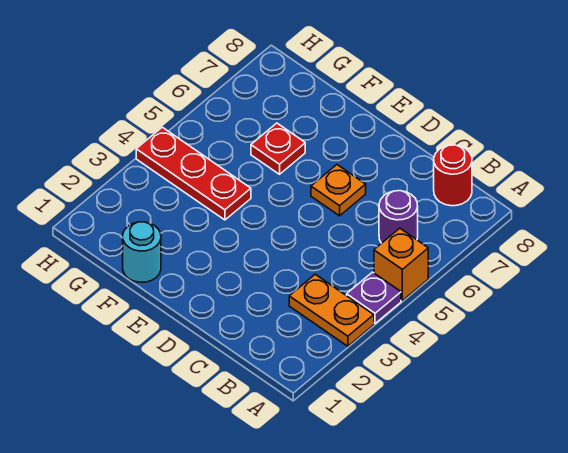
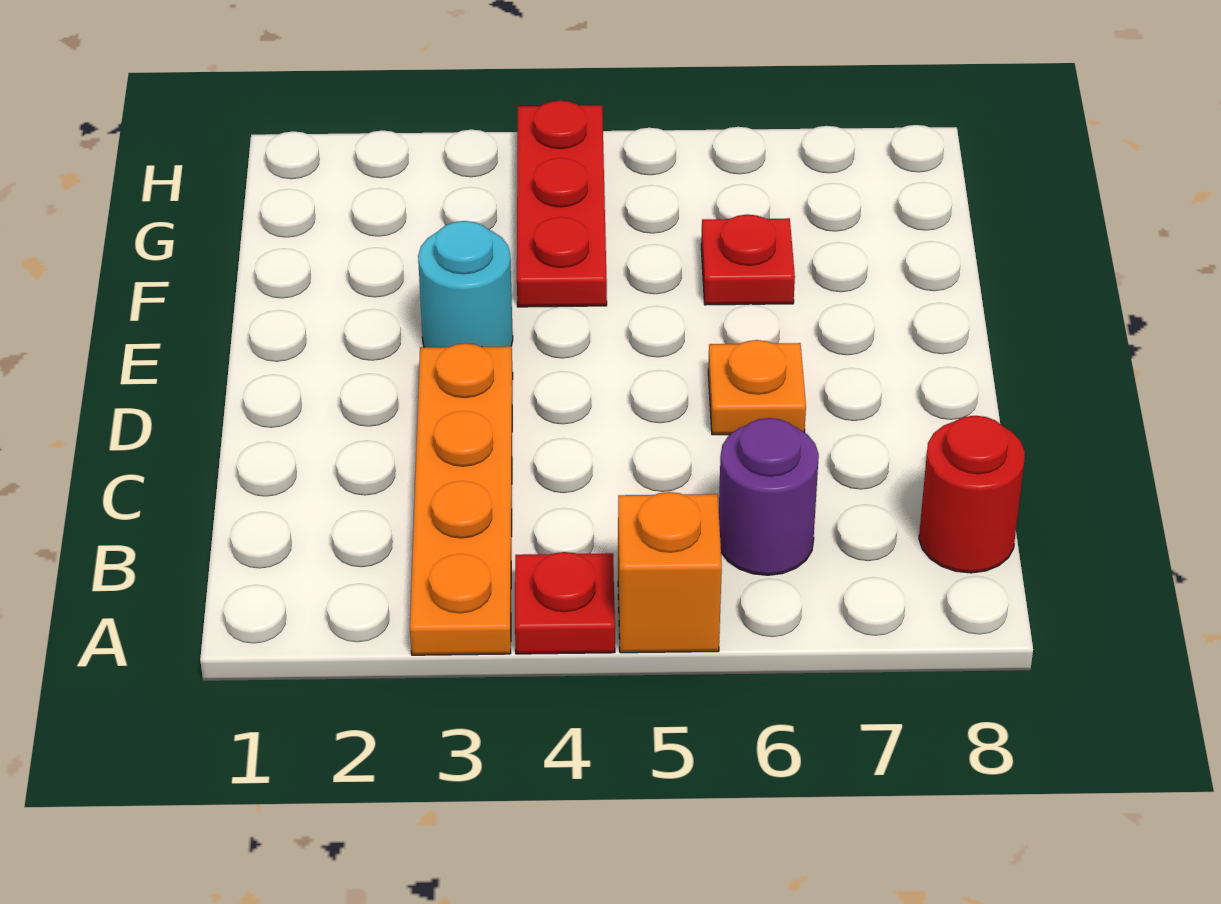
orange 1x2 plate [289,274,374,346] -> orange 1x4 plate [410,343,513,655]
purple 1x1 plate [347,272,401,323] -> red 1x1 plate [515,552,615,654]
cyan 1x1 round brick [123,222,161,282] -> cyan 1x1 round brick moved to [418,221,513,347]

